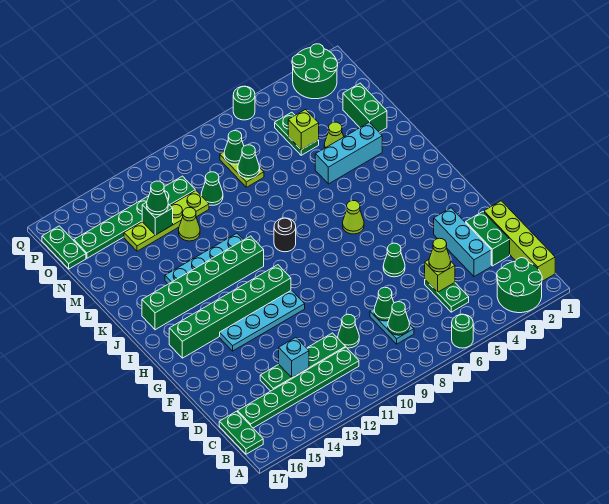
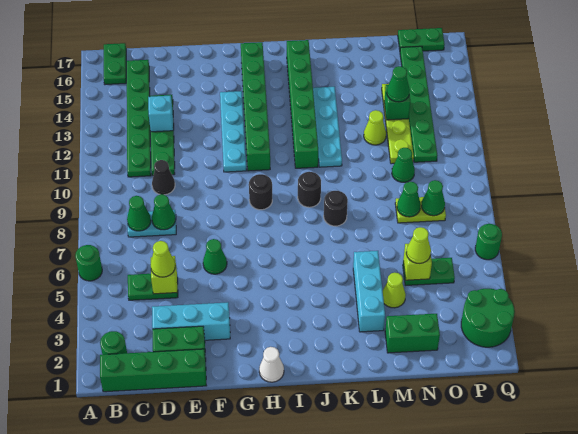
green 2x2 round brick [497,258,542,313] -> green 1x1 round brick [100,331,127,355]
lime 1x4 brick [484,201,555,281] -> green 1x4 brick [100,349,206,392]
green 1x2 plate [219,411,263,454] -> green 1x2 plate turned to [104,43,126,85]
green 1x1 cone [338,314,359,348] -> black 1x1 cone [152,160,175,195]
none -> white 1x1 cone [259,347,284,382]
none -> black 1x1 round brick [249,174,272,210]
lime 1x1 cone [343,201,364,234] -> lime 1x1 cone moved to [406,227,431,264]
none -> black 1x1 round brick [324,191,348,226]

